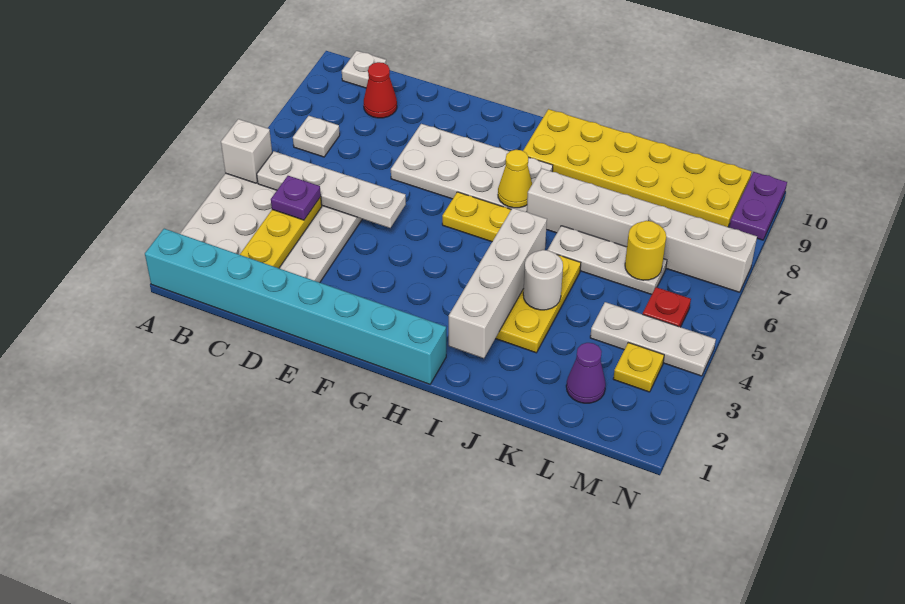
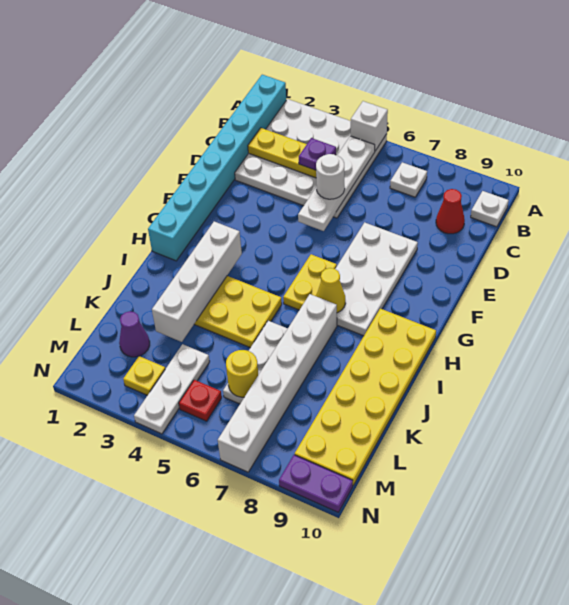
white 1x4 brick [449,208,547,358] -> white 1x4 brick turned to [152,222,242,342]
white 1x1 round brick [523,250,563,310] -> white 1x1 round brick moved to [316,154,345,199]

